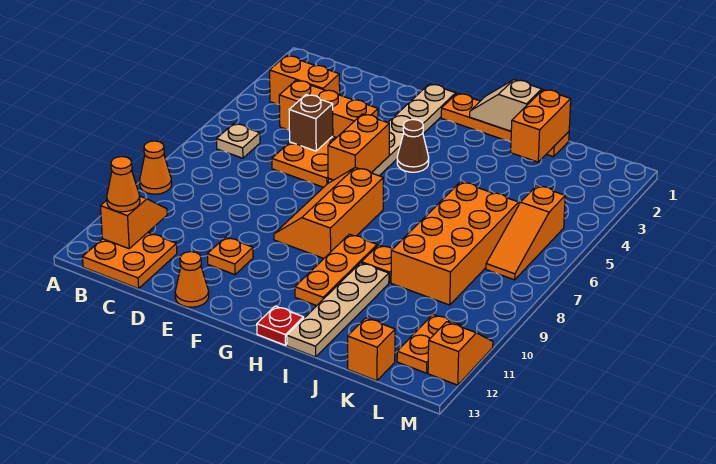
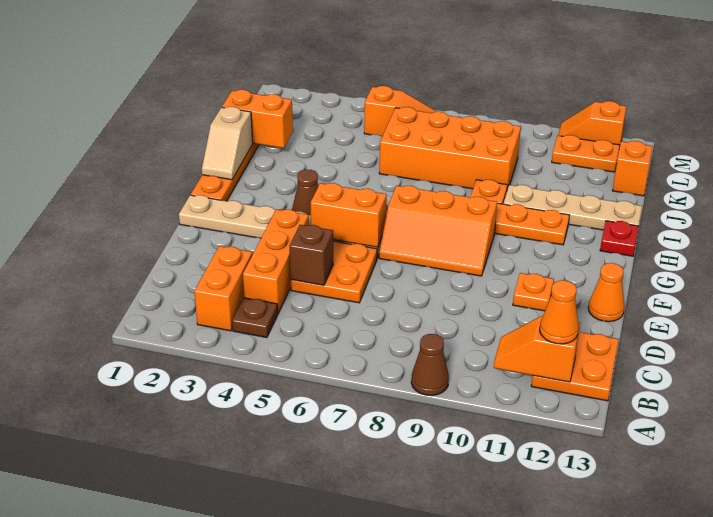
orange 1x1 cone [140,141,172,194] -> brown 1x1 cone [411,334,449,396]
none -> brown 1x1 plate [232,298,278,338]
tan 1x1 plate [217,124,260,158] -> none

